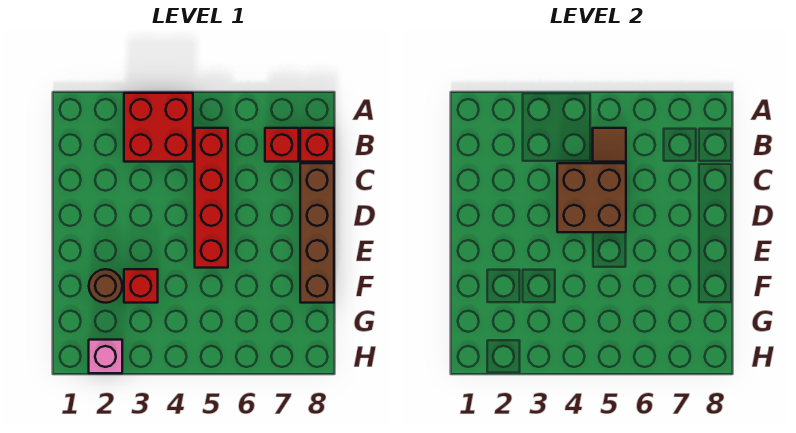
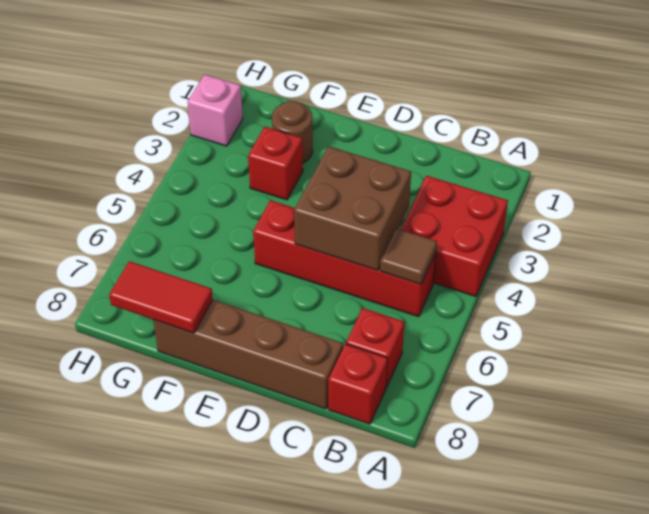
none -> red 1x2 tile [109,261,213,333]

